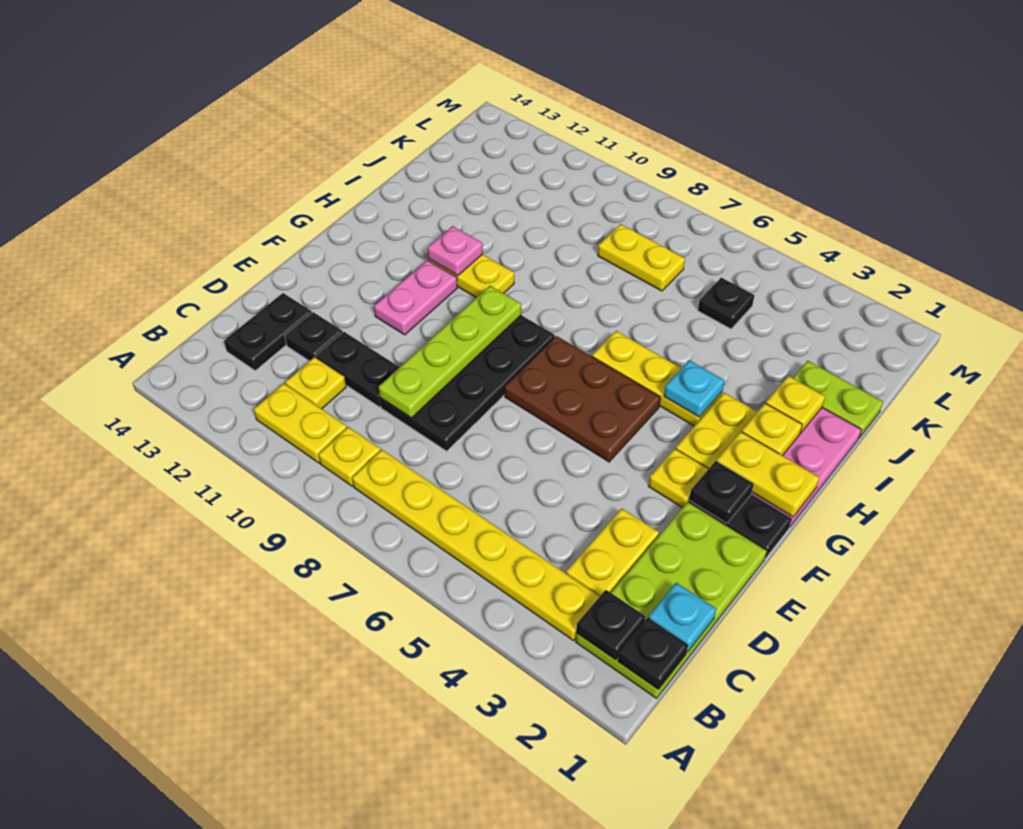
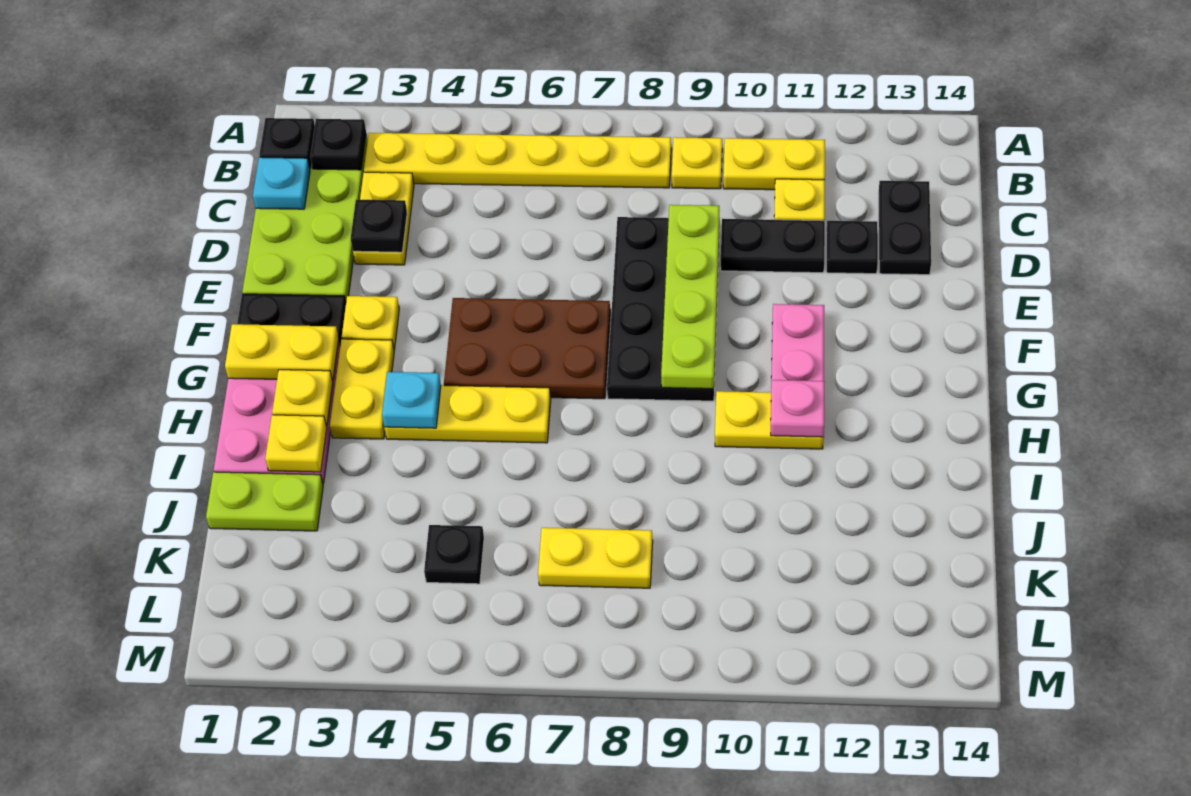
black 1x1 plate [689,461,754,523] -> black 1x1 plate moved to [351,200,407,252]

